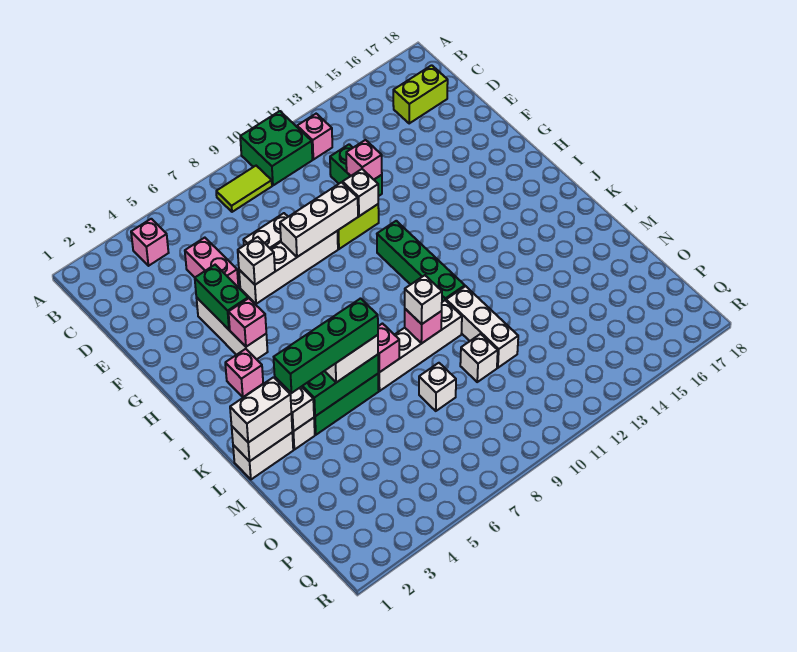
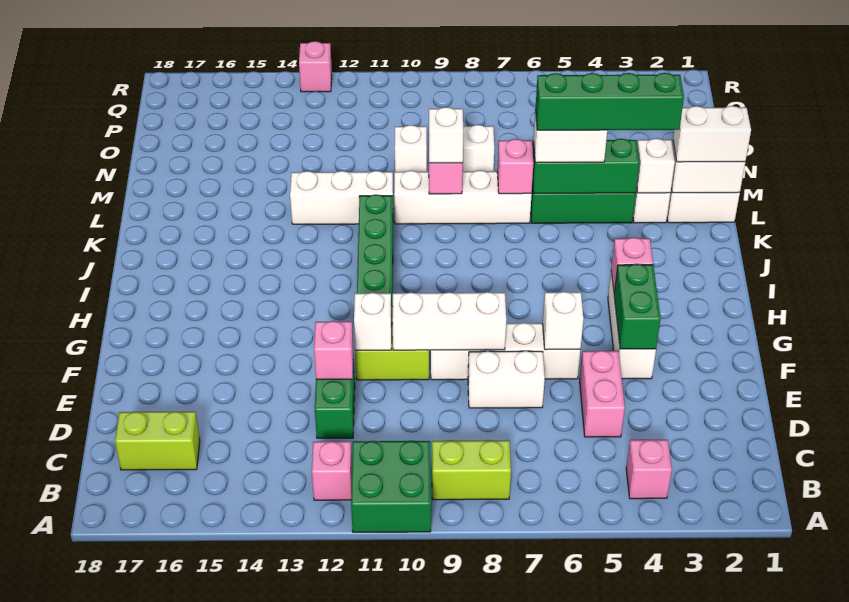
lime 1x2 tile [216,166,272,212] -> lime 1x2 brick [432,440,511,500]
pink 1x1 brick [225,349,263,397] -> pink 1x1 brick moved to [299,41,332,92]
white 1x3 brick [446,286,518,368] -> white 1x3 brick turned to [290,171,393,224]

